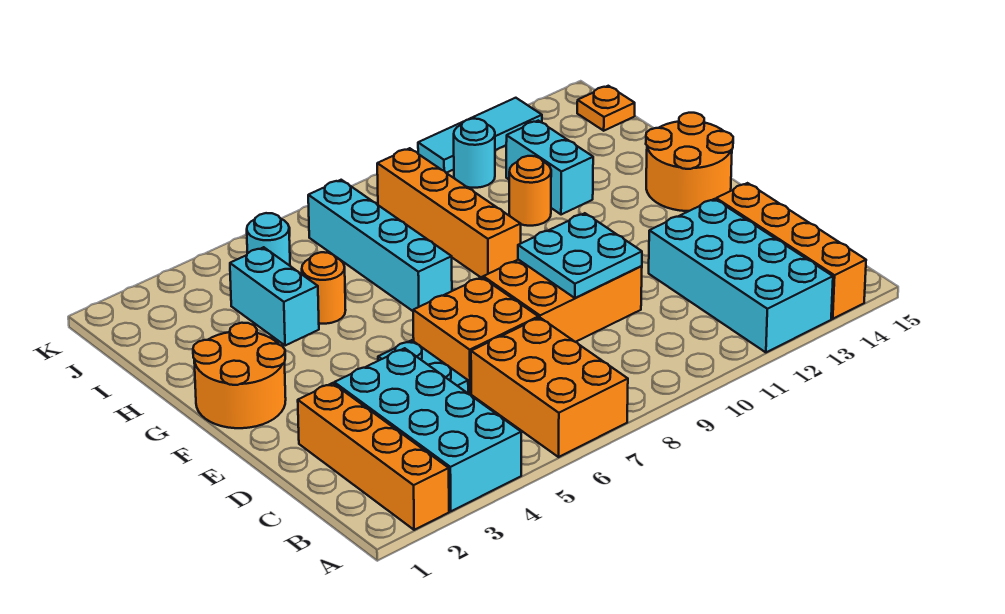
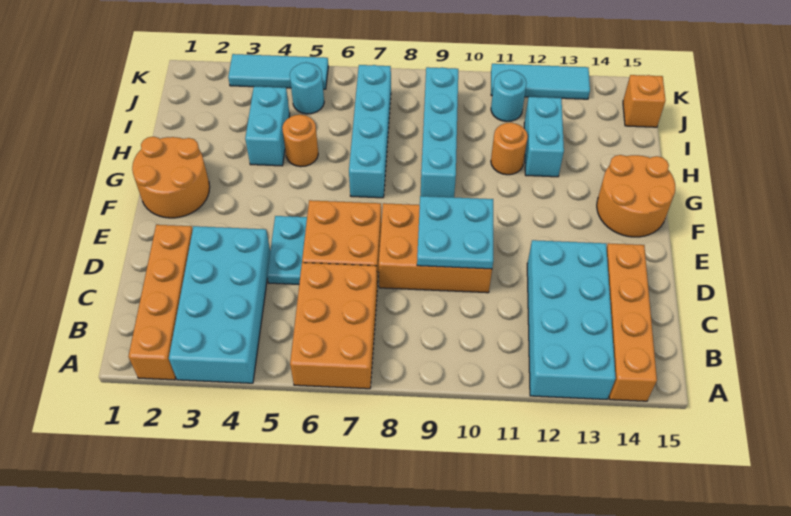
orange 1x4 brick [377,148,521,278] -> cyan 1x4 brick [421,67,458,197]
orange 1x1 plate [577,86,635,131] -> orange 1x1 brick [623,75,666,127]
none -> cyan 1x3 tile [228,54,328,89]

